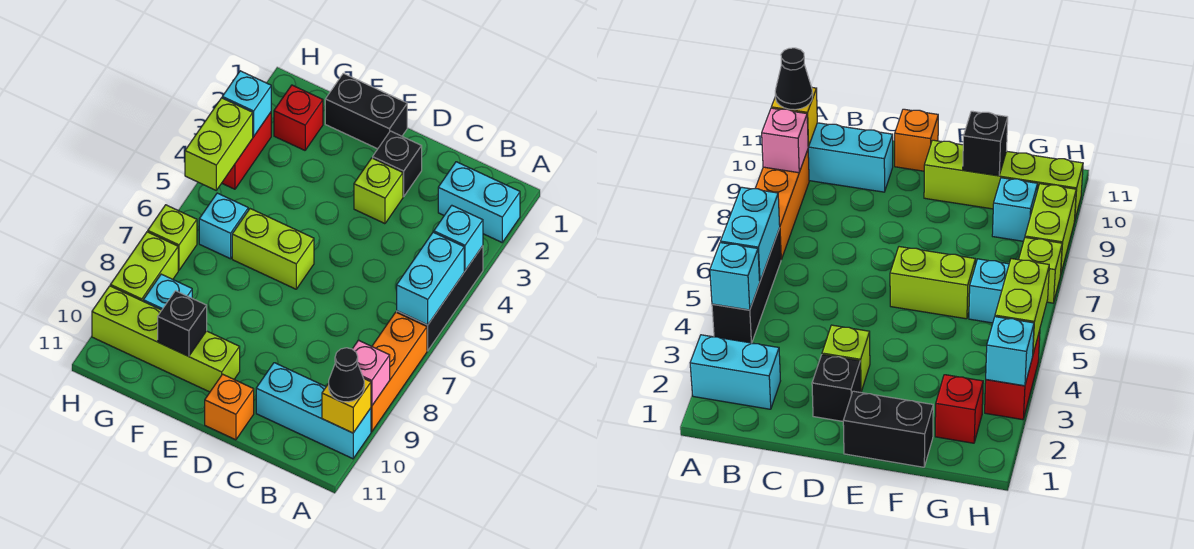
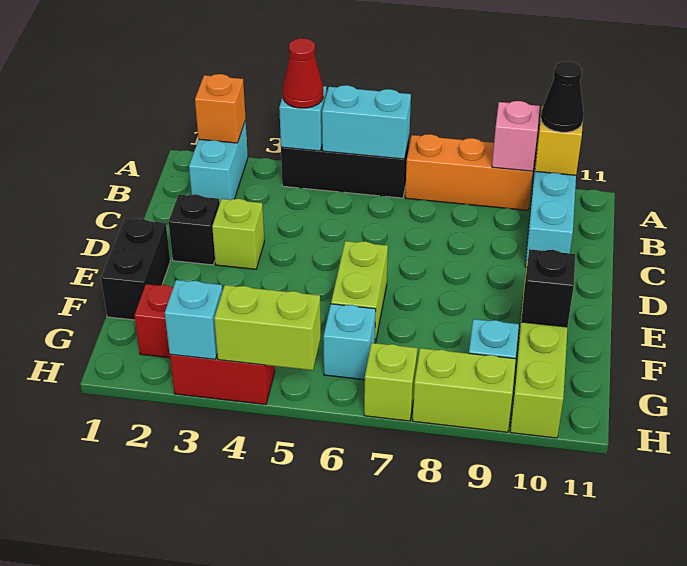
none -> red 1x1 cone [283,38,323,108]
orange 1x1 brick [205,374,254,440] -> orange 1x1 brick moved to [195,74,245,143]

